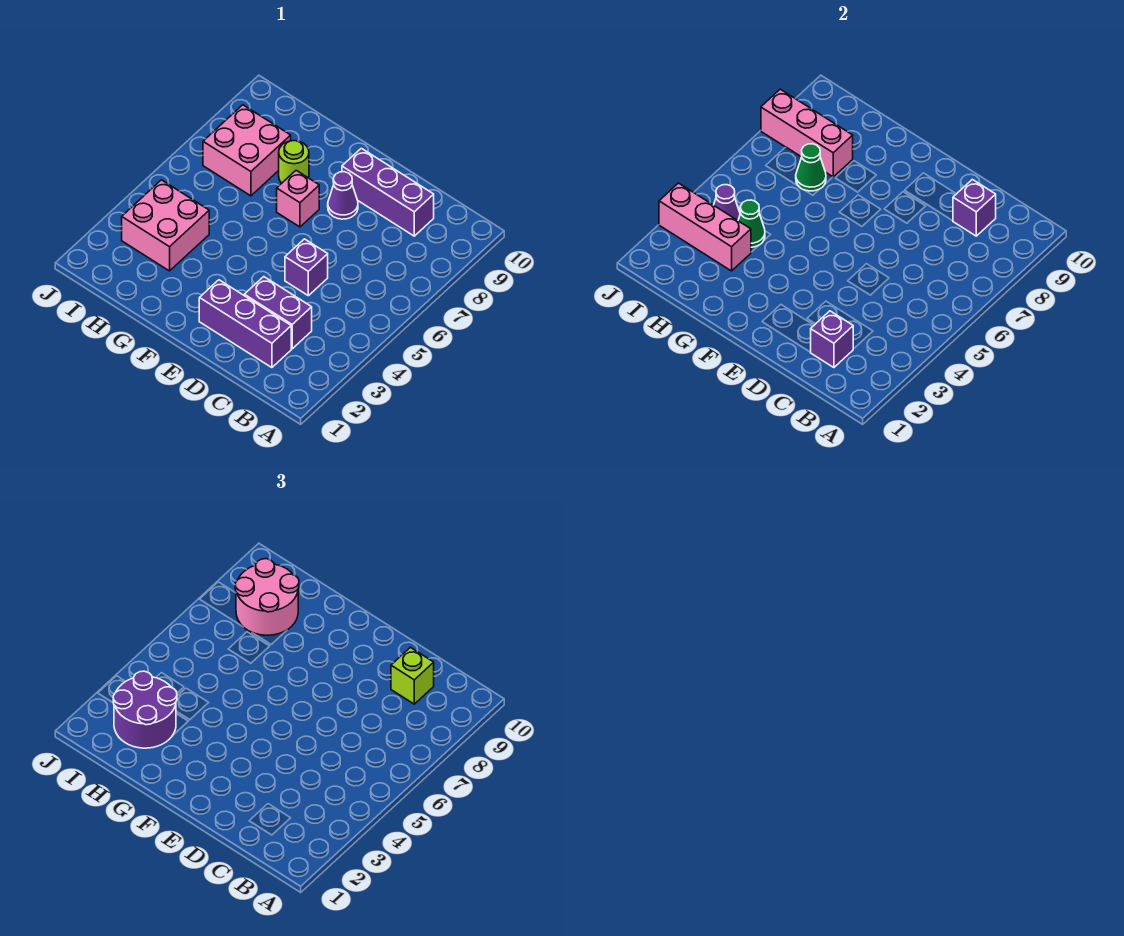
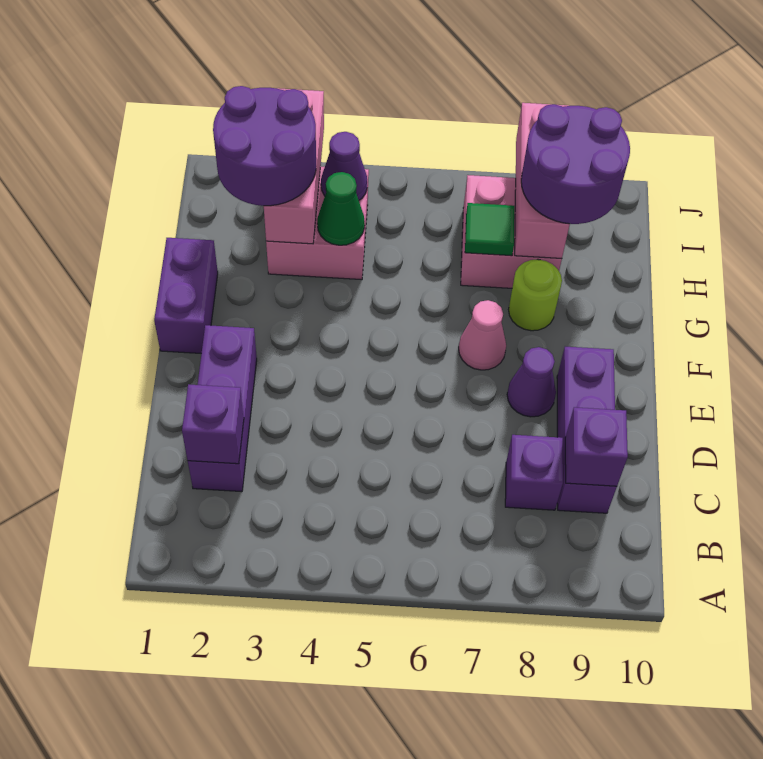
purple 1x2 brick [244,277,312,349] -> purple 1x2 brick moved to [154,238,218,354]
lime 1x1 brick [391,647,434,704] -> none
purple 1x1 brick [285,239,328,296] -> purple 1x1 brick moved to [505,435,563,510]
pink 1x1 brick [277,170,319,227] -> pink 1x1 cone [459,300,506,370]
green 1x1 cone [796,144,826,191] -> green 1x1 tile [465,203,515,256]
pink 2x2 round brick [235,559,299,635] -> purple 2x2 round brick [521,104,630,224]

